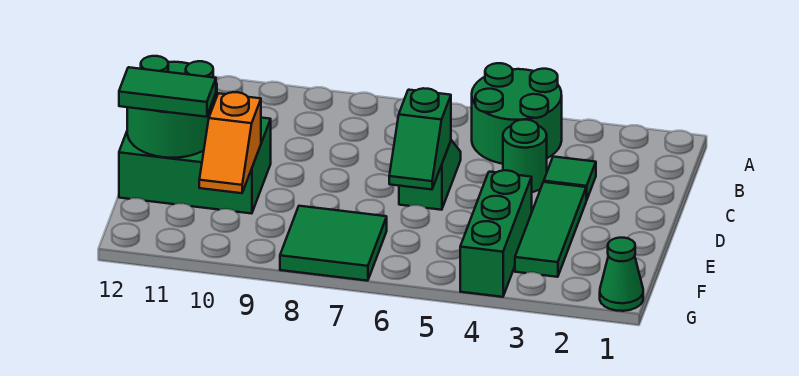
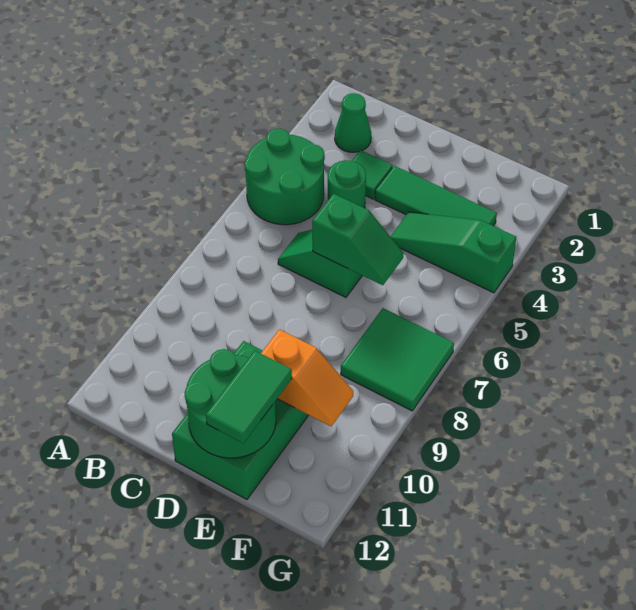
green 1x3 brick [460,170,532,297] -> green 1x3 slope [390,212,516,293]
green 1x1 cone [600,238,643,311] -> green 1x1 cone moved to [335,93,371,152]

